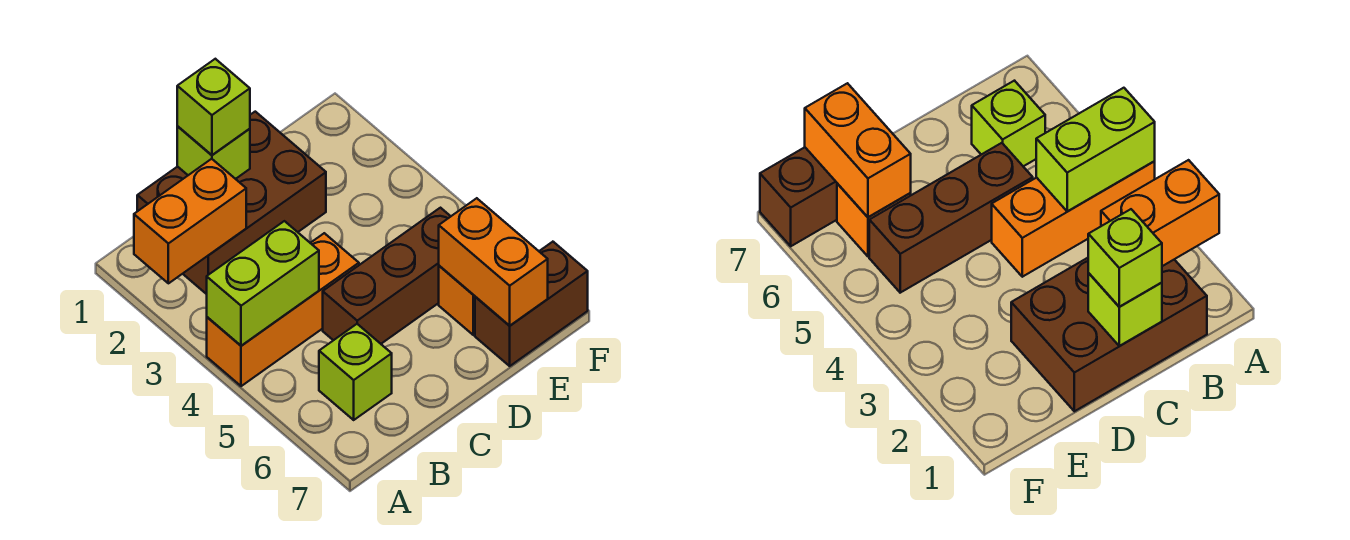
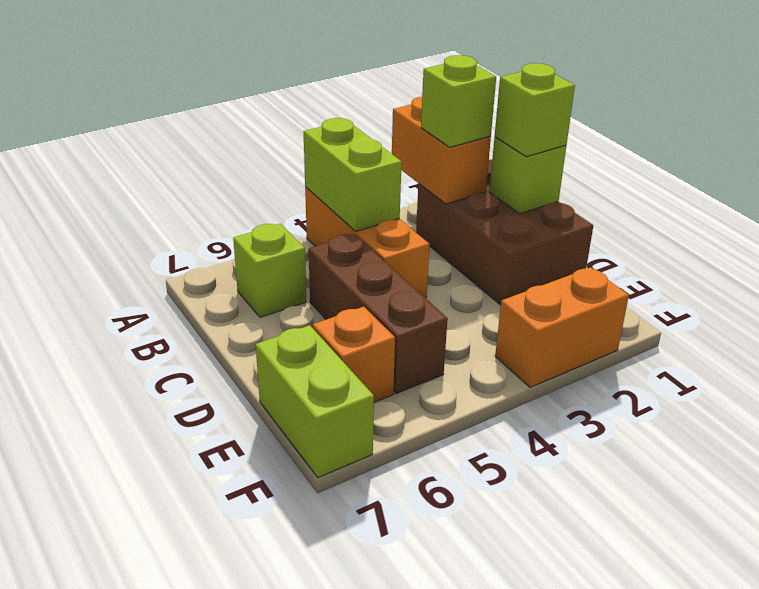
none -> lime 1x1 brick [421,55,496,147]
orange 1x2 brick [439,198,548,326] -> orange 1x2 brick moved to [495,268,629,387]
brown 1x2 brick [475,242,588,366] -> lime 1x2 brick [256,325,374,478]

